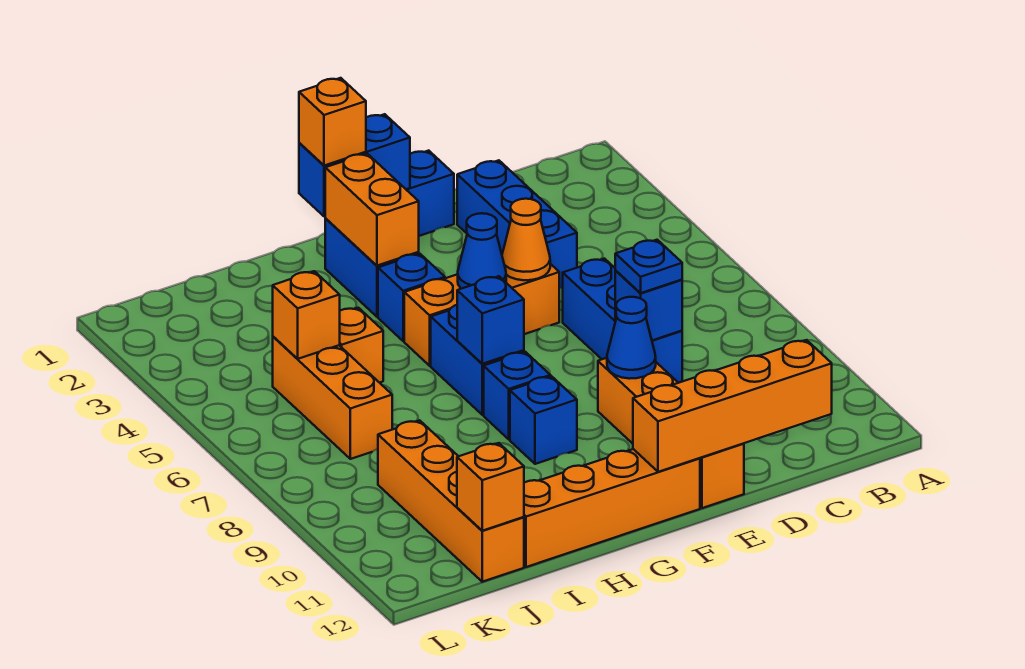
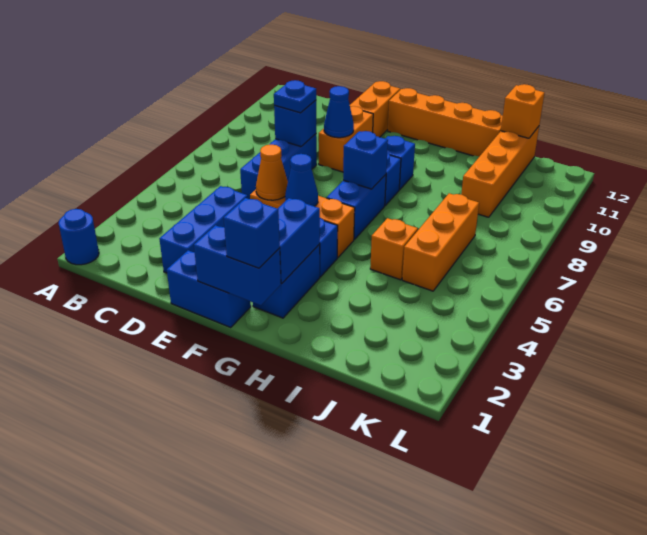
none -> blue 1x1 round brick [59,209,99,265]
orange 1x4 brick [633,340,832,472] -> none
orange 1x1 brick [299,78,366,166] -> blue 1x1 brick [224,198,280,268]
orange 1x2 brick [325,154,419,266] -> blue 1x2 brick [278,198,320,284]
orange 1x1 brick [273,271,340,359] -> none

